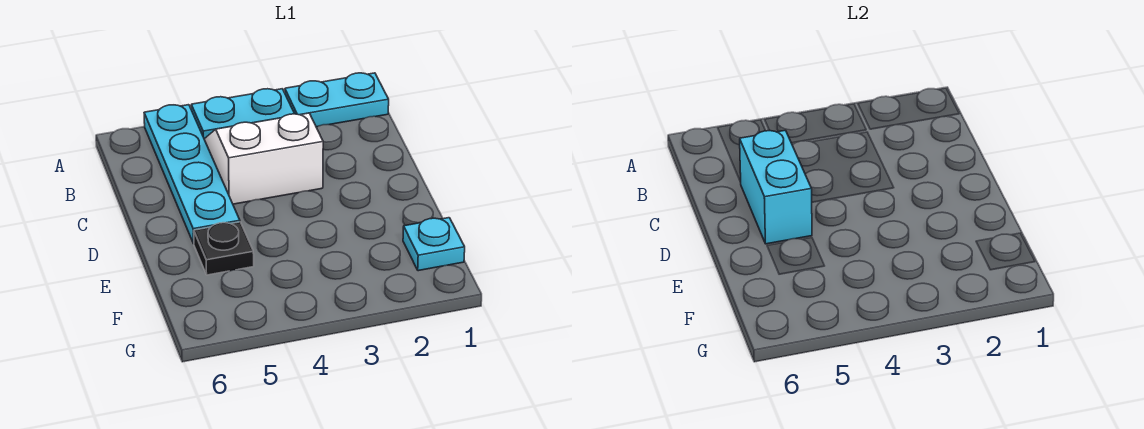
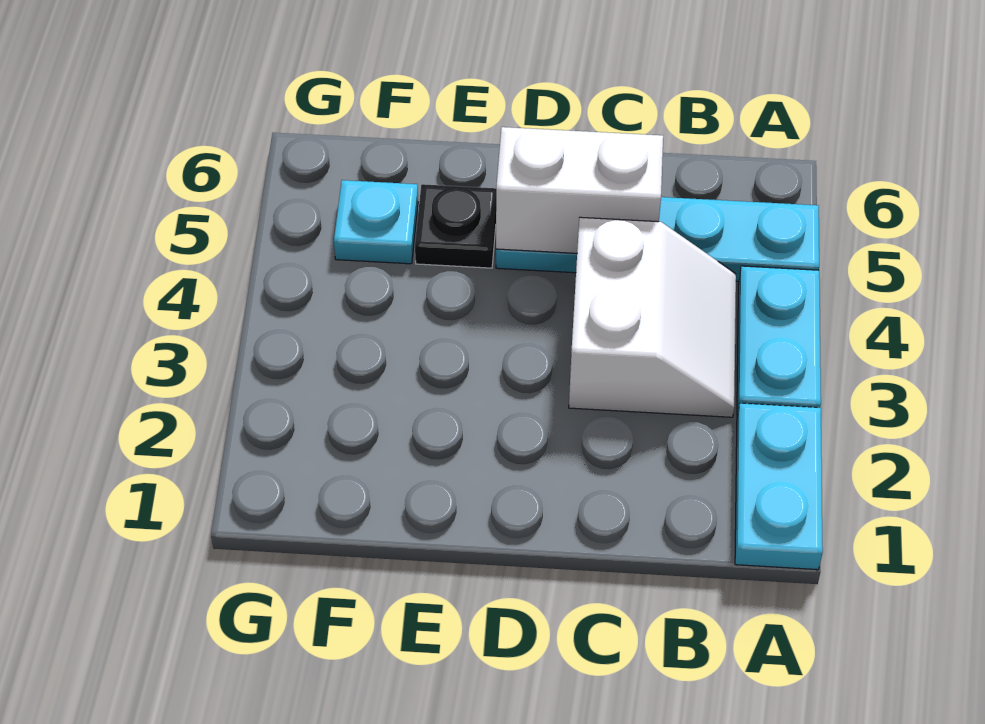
cyan 1x2 brick [740,130,812,244] -> white 1x2 brick [496,127,663,253]
cyan 1x1 plate [403,218,465,271] -> cyan 1x1 plate moved to [334,180,418,264]

